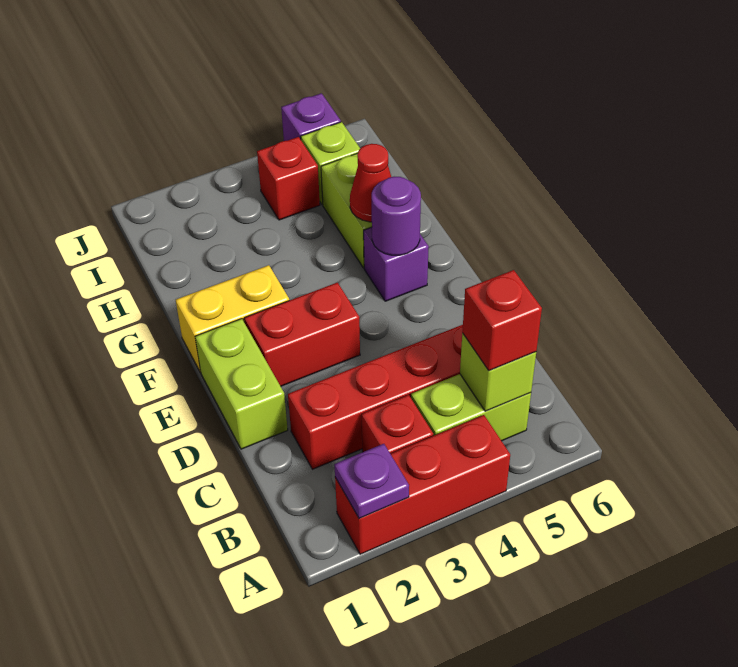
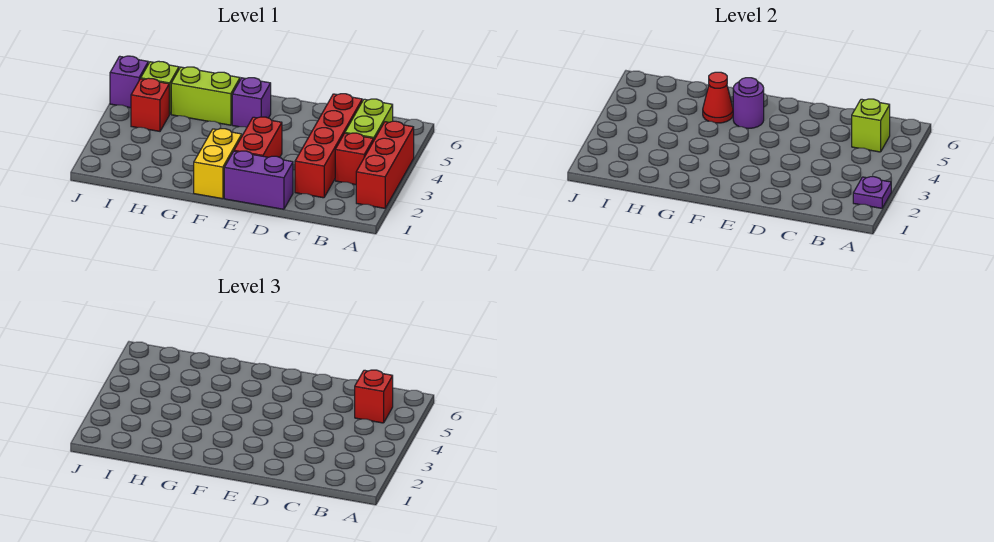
lime 1x2 brick [195,319,288,449] -> purple 1x2 brick [224,151,293,209]

